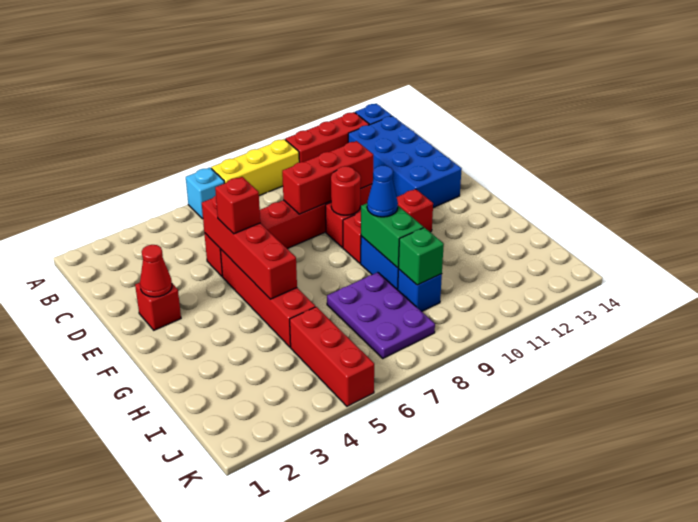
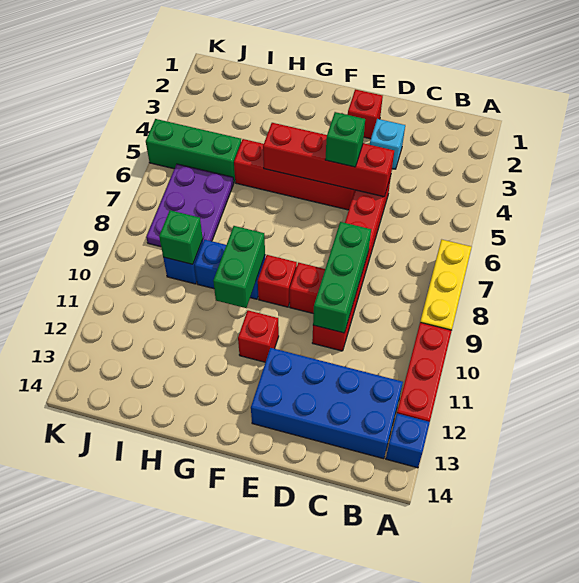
cyan 1x1 brick [186,168,224,219] -> cyan 1x1 brick moved to [370,119,405,169]
red 1x3 brick [282,141,373,214] -> green 1x3 brick [313,222,371,333]
red 1x1 cone [140,245,172,297] -> none
red 1x1 brick [215,177,260,234] -> green 1x1 brick [325,112,365,167]
red 1x1 round brick [331,166,361,215] -> none
green 1x2 brick [361,203,423,268] -> green 1x2 brick turned to [213,226,265,308]
blue 1x1 cone [367,165,398,217] -> none
purple 2x3 plate [327,272,435,358] -> purple 2x3 plate turned to [146,164,234,247]
red 1x3 brick [290,307,374,406] -> green 1x3 brick [146,119,241,182]

